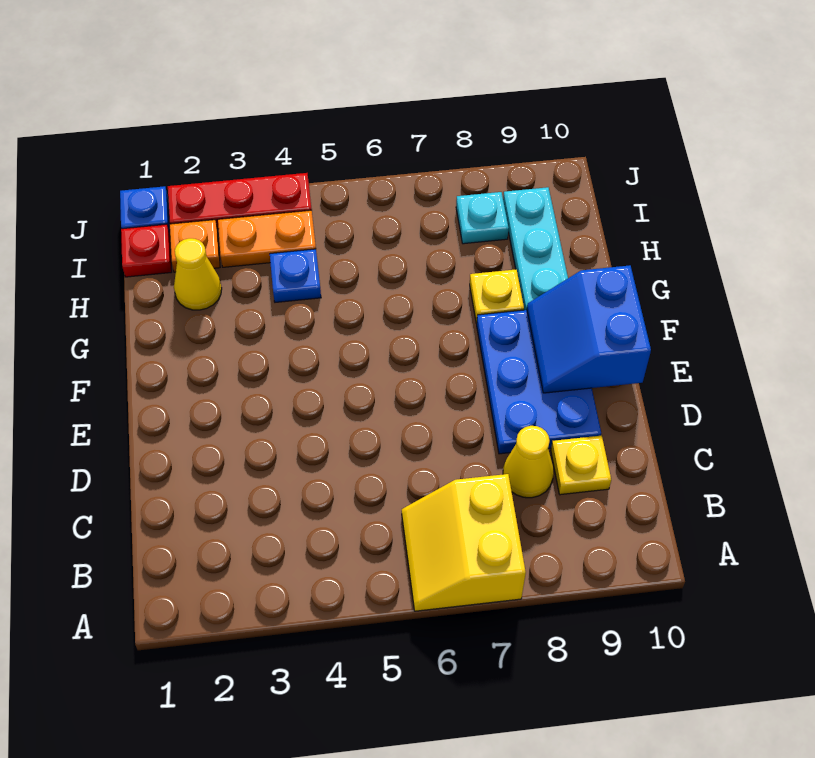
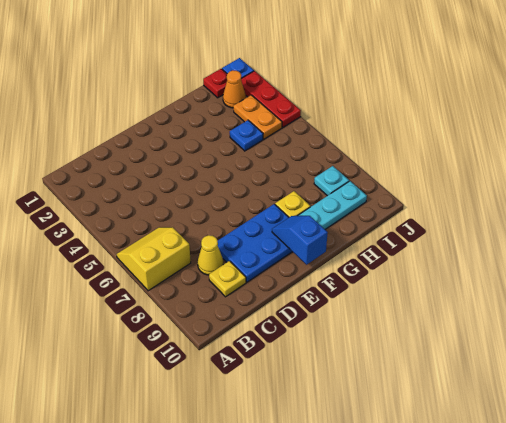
blue 2x2 slope [527,265,651,393] -> blue 1x2 slope [272,216,328,265]
yellow 1x1 cone [174,238,222,310] -> none
orange 1x1 plate [170,220,220,272] -> orange 1x1 cone [223,70,246,108]

